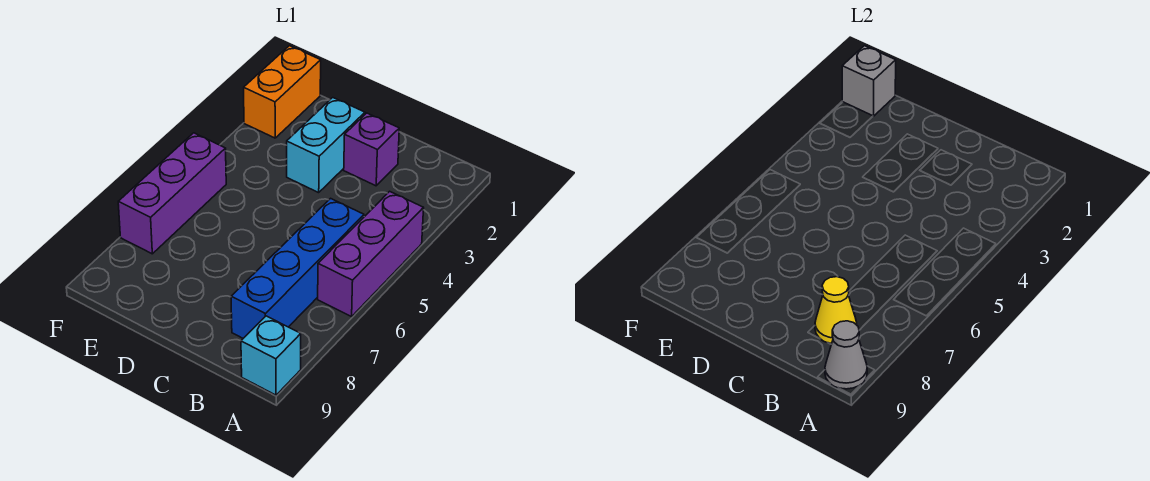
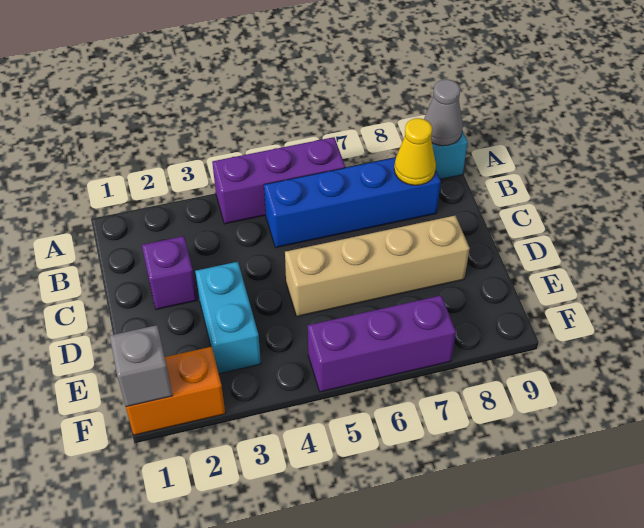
cyan 1x2 brick [287,98,365,193] -> cyan 1x2 brick turned to [195,262,261,374]
none -> tan 1x4 brick [285,216,470,317]

